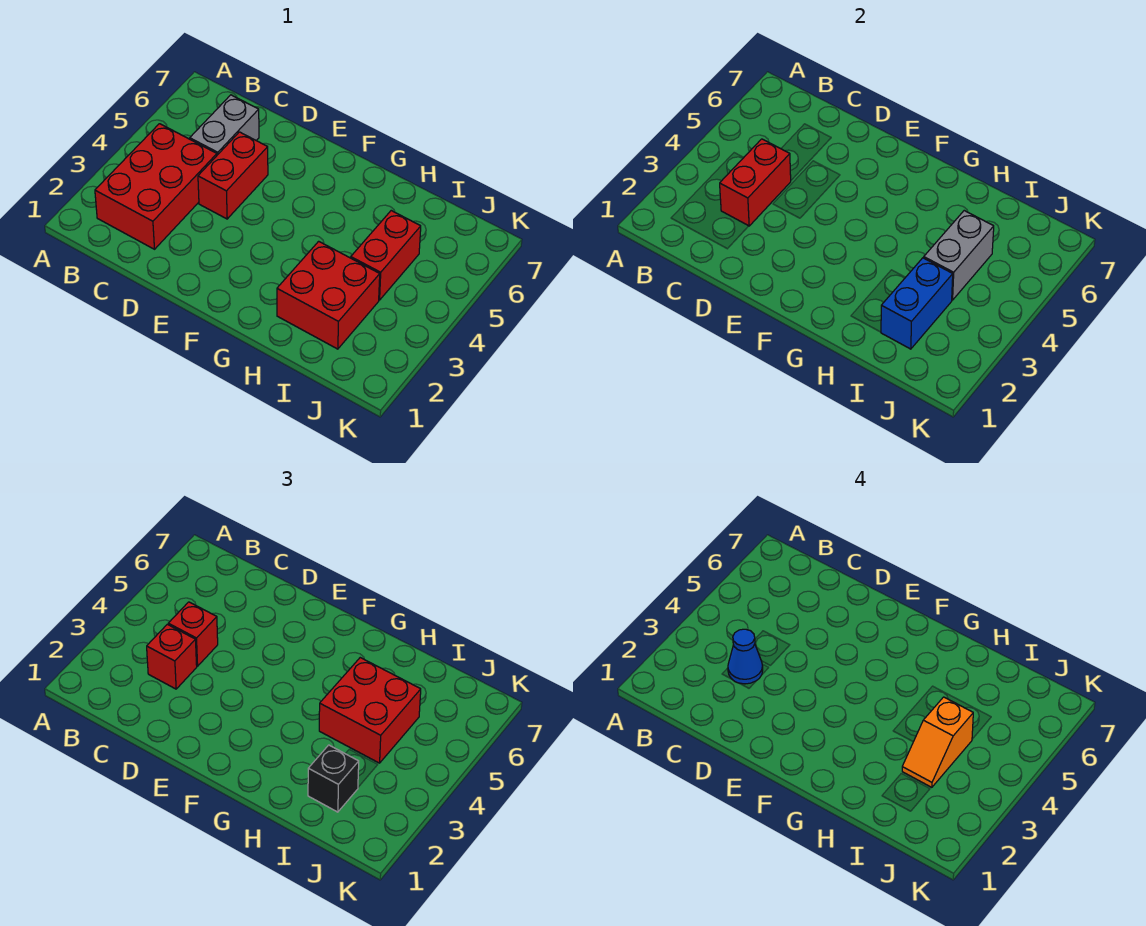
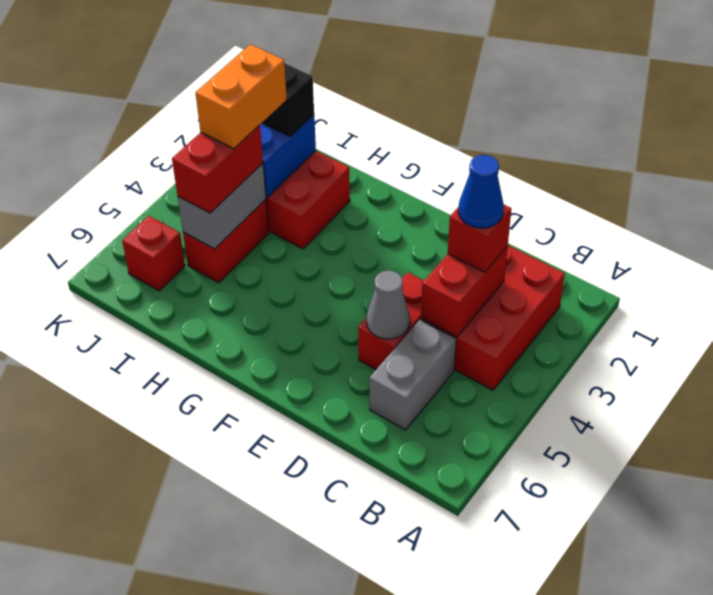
red 1x1 brick [168,602,218,666] -> red 1x1 brick moved to [122,216,185,291]
none -> grey 1x1 cone [367,270,410,339]
red 2x2 brick [319,658,421,763] -> red 1x2 brick [172,125,263,213]
orange 1x2 slope [902,697,973,787] -> orange 1x2 brick [195,44,287,149]

